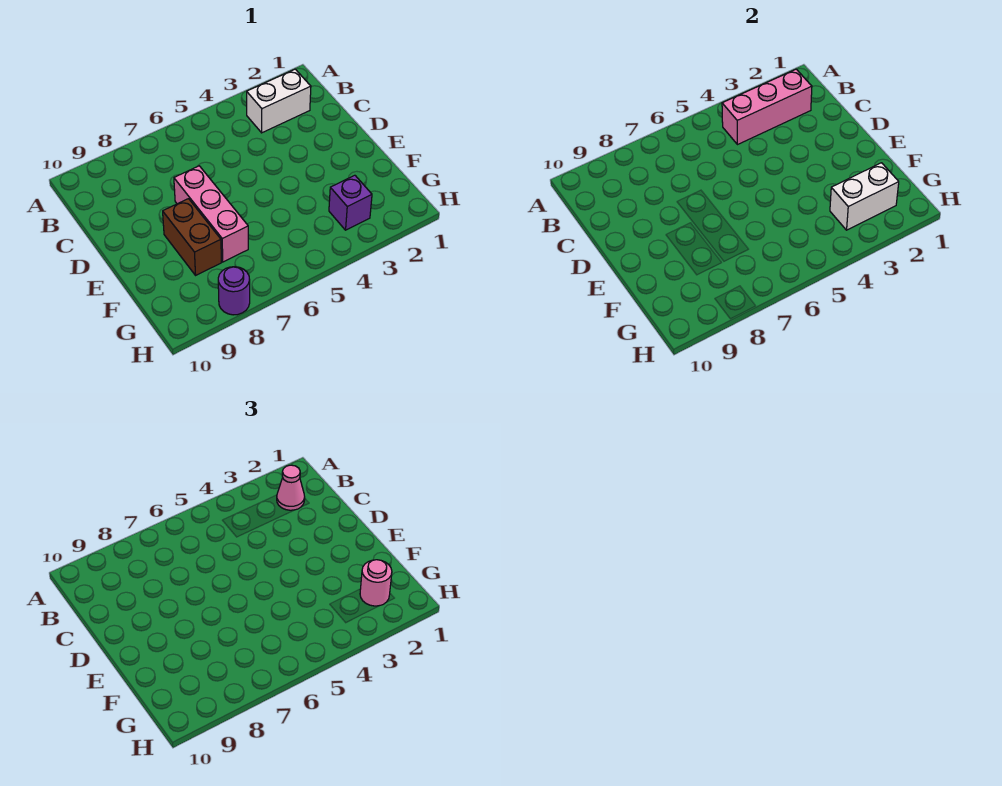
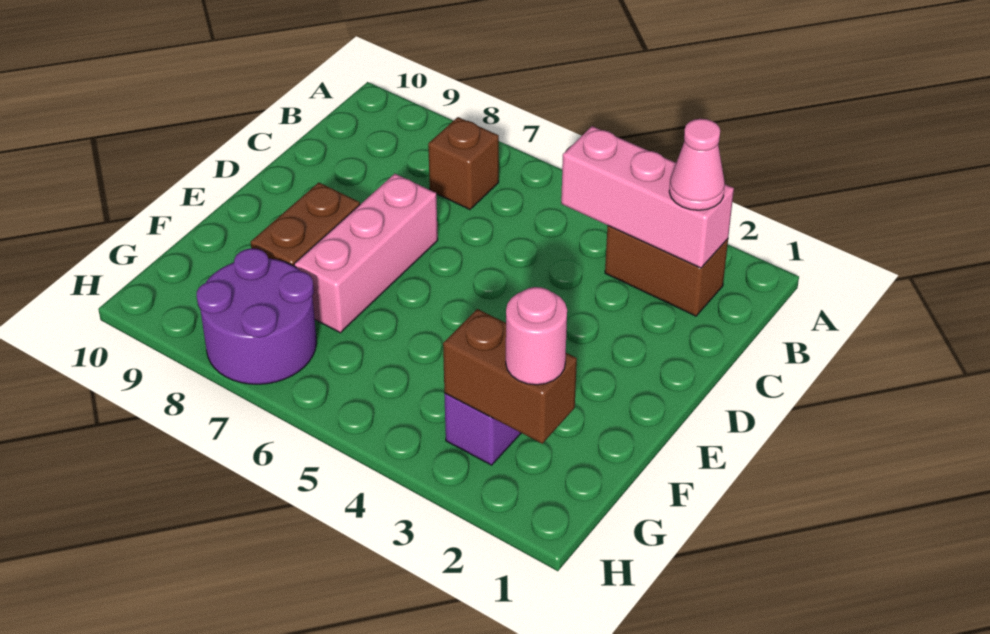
white 1x2 brick [247,69,311,133] -> brown 1x2 brick [605,226,728,316]
none -> brown 1x1 brick [428,117,499,209]
white 1x2 brick [830,163,899,230] -> brown 1x2 brick [443,309,577,443]
purple 1x1 round brick [218,267,250,315] -> purple 2x2 round brick [197,248,317,384]

